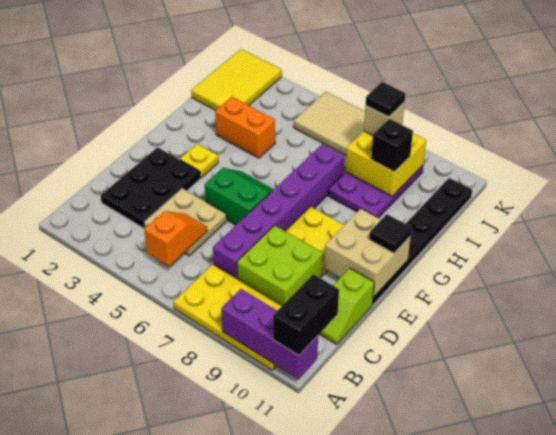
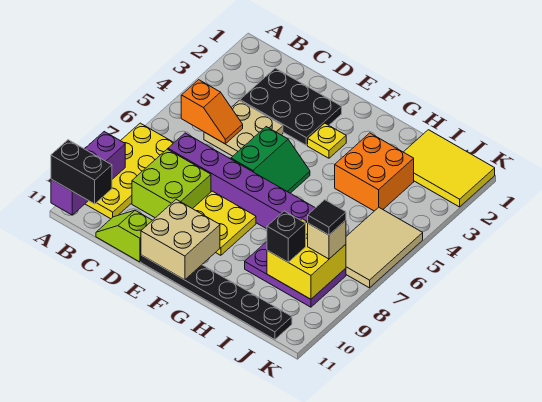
black 1x1 tile [369,214,412,253] -> none
orange 1x2 brick [215,97,275,158] -> orange 2x2 brick [335,133,414,211]

